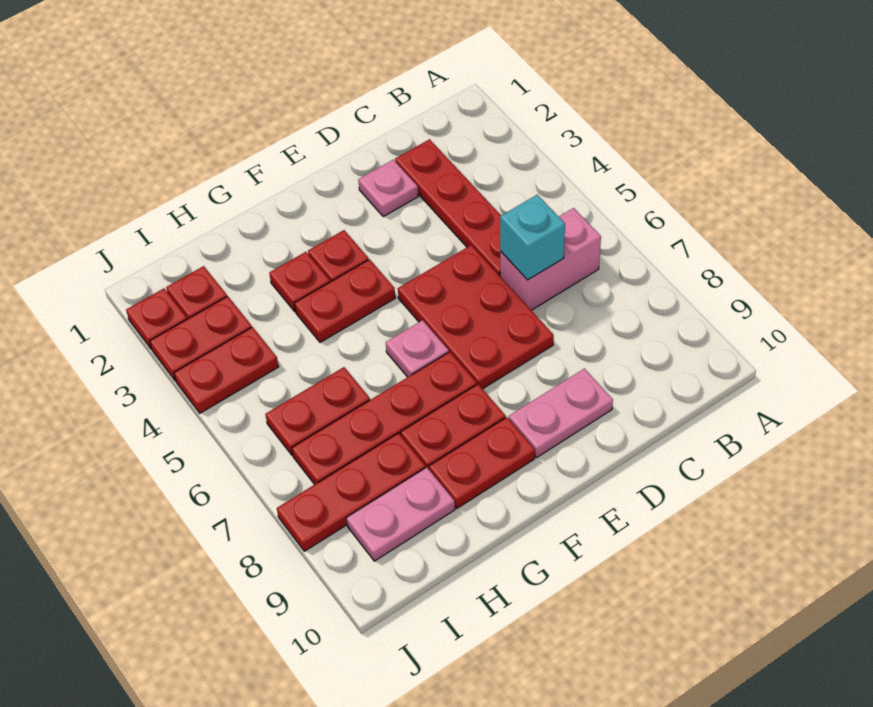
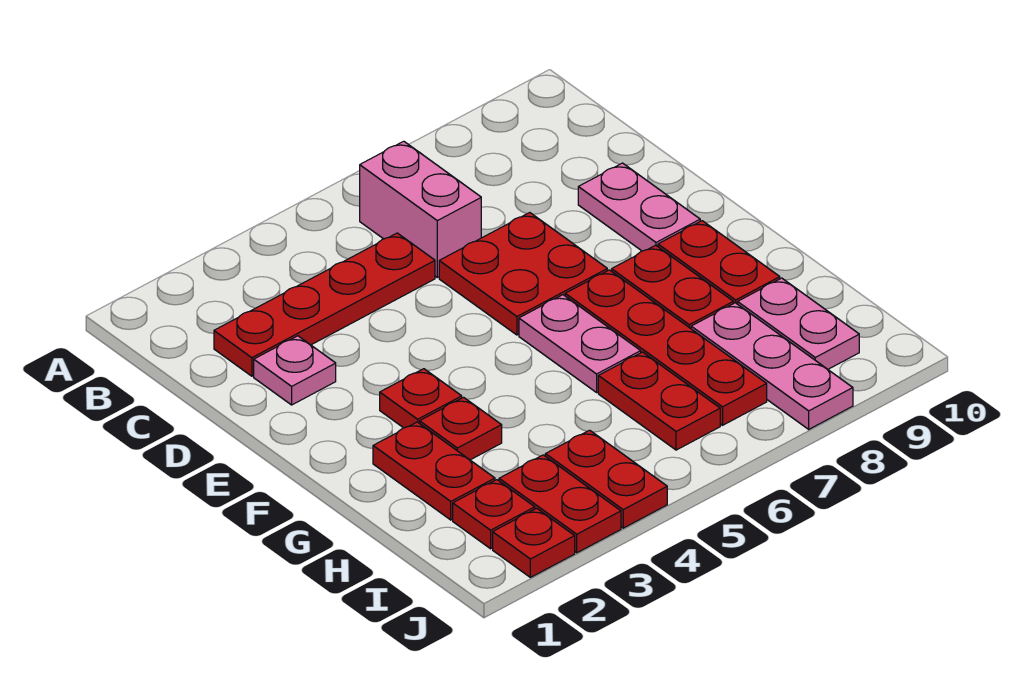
cyan 1x1 brick [500,195,565,280] -> none
red 2x3 plate [398,245,554,389] -> red 2x2 plate [439,213,607,335]
red 1x2 plate [294,259,395,342] -> red 1x2 plate moved to [373,422,495,520]
pink 1x1 plate [386,320,449,377] -> pink 1x2 plate [519,295,641,392]
red 1x3 plate [277,433,426,551] -> pink 1x3 plate [691,303,853,429]

